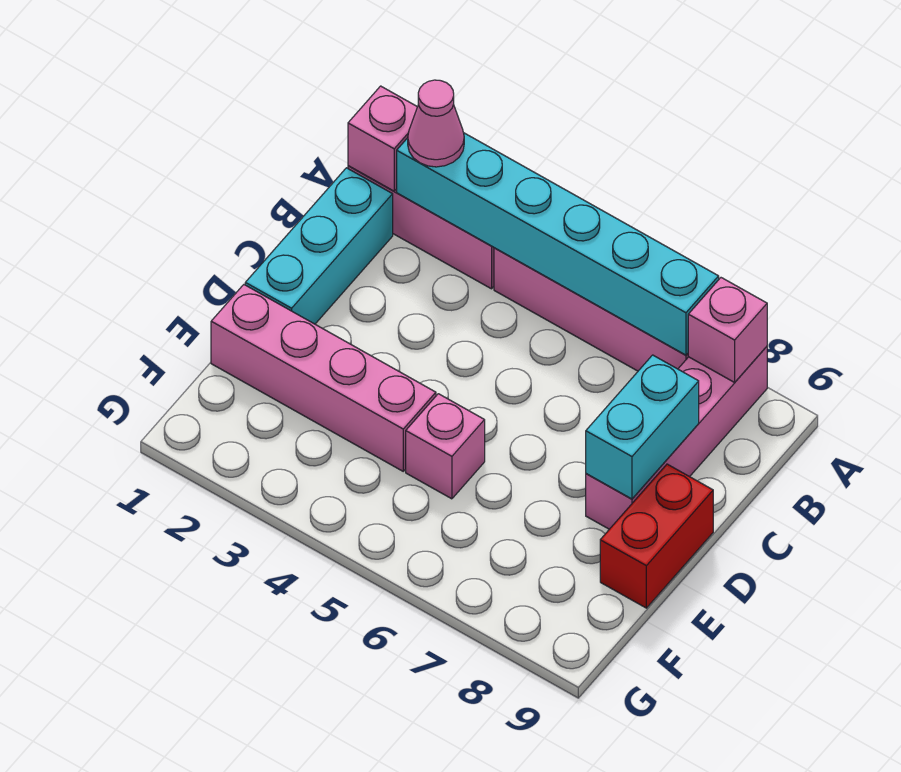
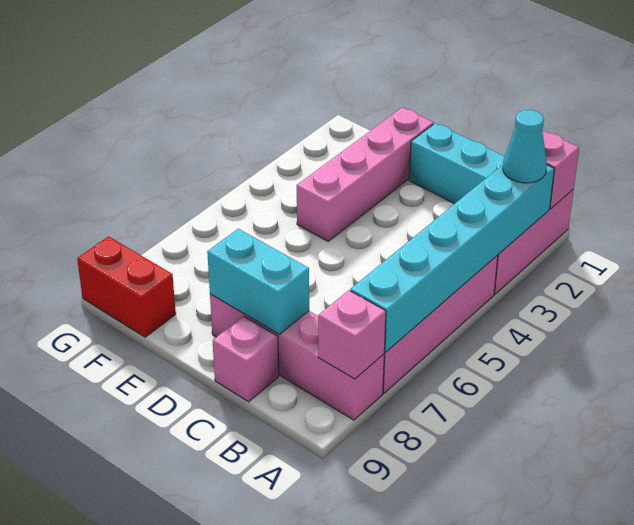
pink 1x1 cone [408,80,464,167] -> cyan 1x1 cone [503,110,547,183]
red 1x2 brick [600,464,713,608] -> red 1x2 brick moved to [77,236,176,337]
pink 1x1 brick [406,394,485,499] -> pink 1x1 brick moved to [213,316,279,402]

